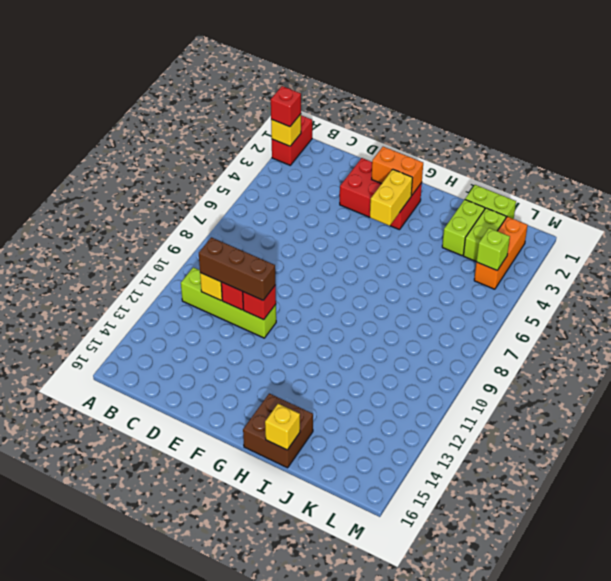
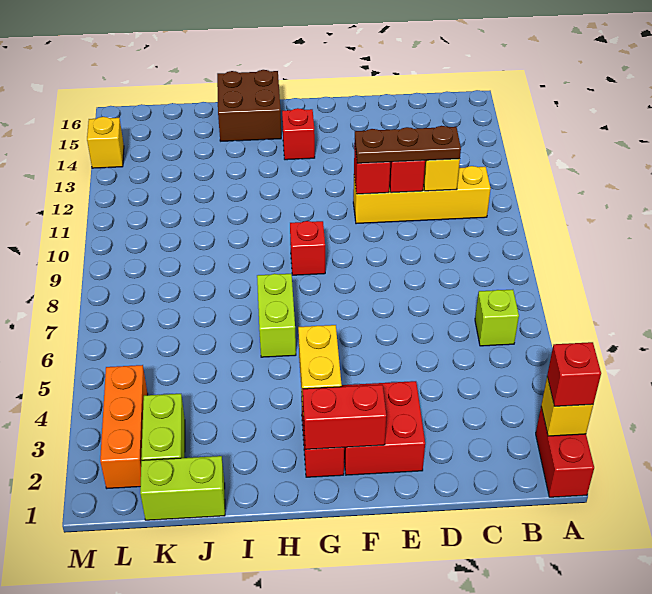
lime 1x4 brick [181,267,276,338] -> yellow 1x4 brick [353,166,491,224]
brown 1x3 brick [199,237,275,300] -> brown 1x3 plate [355,126,461,163]
orange 1x2 brick [372,147,423,195] -> red 1x2 brick [303,385,386,449]
none -> red 1x1 brick [290,221,325,275]
none -> red 1x1 brick [282,108,315,160]
yellow 1x1 brick [265,404,300,450] -> yellow 1x1 brick moved to [87,117,124,168]
lime 1x2 brick [442,200,485,256] -> lime 1x2 brick moved to [257,274,296,357]
lime 1x1 brick [477,228,510,270] -> lime 1x1 brick moved to [475,290,519,346]

